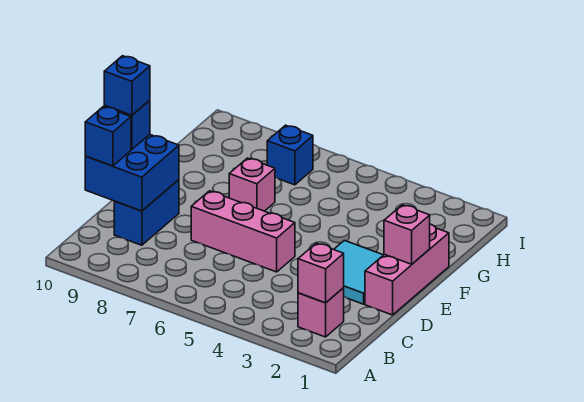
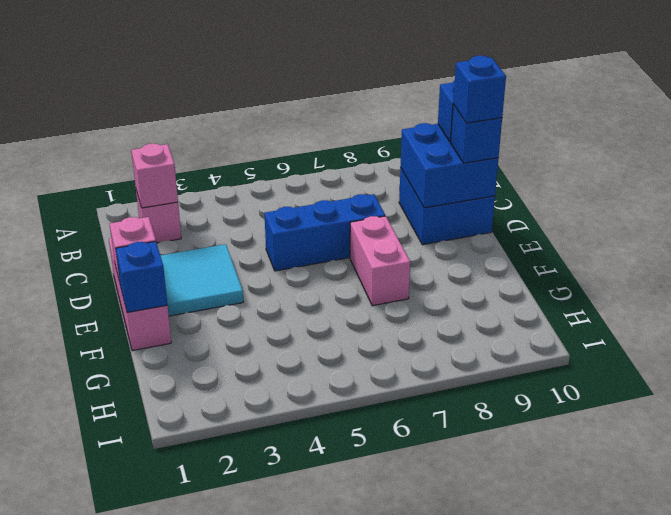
blue 1x2 brick [114,180,179,245] -> blue 2x2 brick [399,167,495,245]
pink 1x3 brick [191,191,295,272] -> blue 1x3 brick [264,194,385,271]
pink 1x1 brick [229,158,275,211] -> pink 1x2 brick [350,216,410,306]
blue 1x1 brick [267,125,313,185] -> blue 1x1 brick moved to [116,241,167,312]

